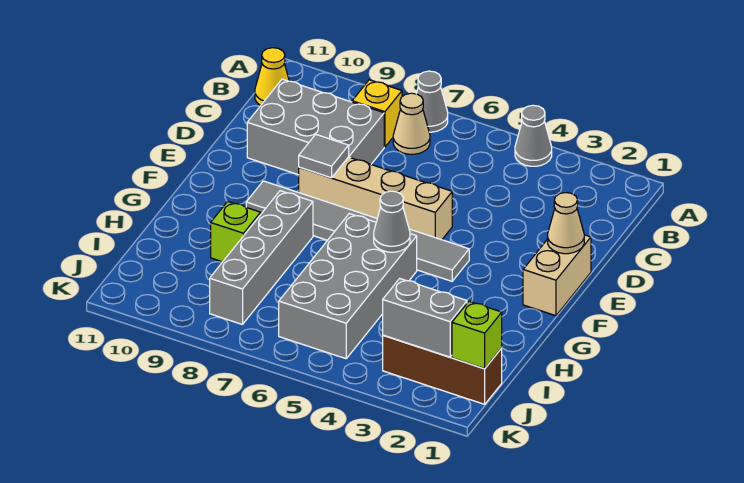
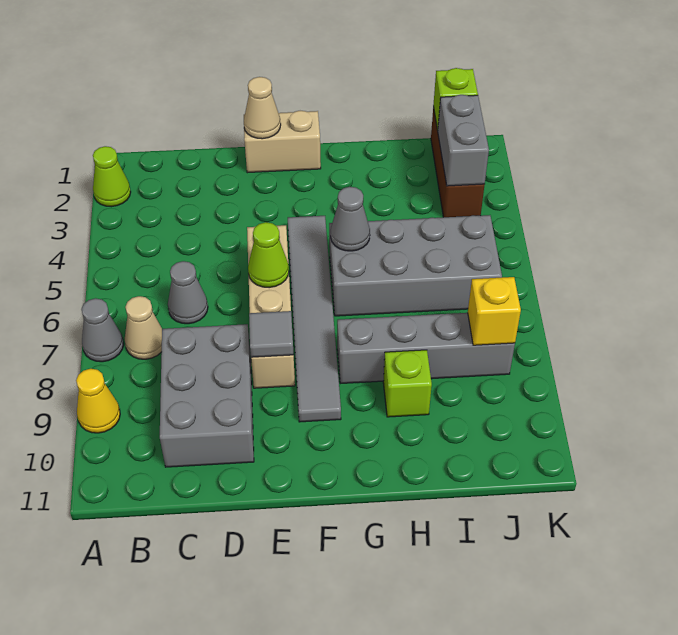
none -> lime 1x1 cone [93,146,131,207]
grey 1x1 cone [515,105,552,166] -> grey 1x1 cone moved to [168,261,208,324]
yellow 1x1 brick [352,80,402,147] -> yellow 1x1 brick moved to [468,277,521,345]
yellow 1x1 cone [255,48,289,105] -> yellow 1x1 cone moved to [76,369,120,433]
none -> lime 1x1 cone [248,222,289,288]

